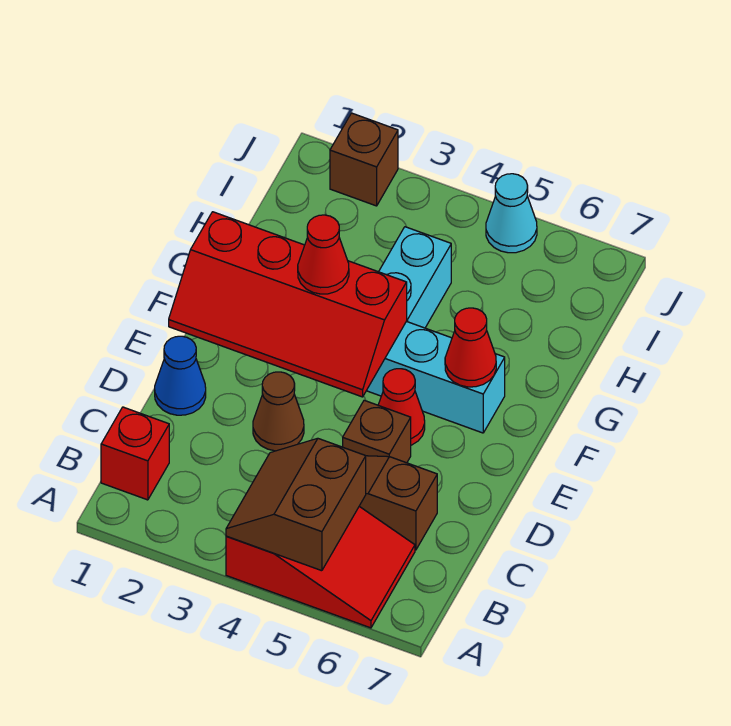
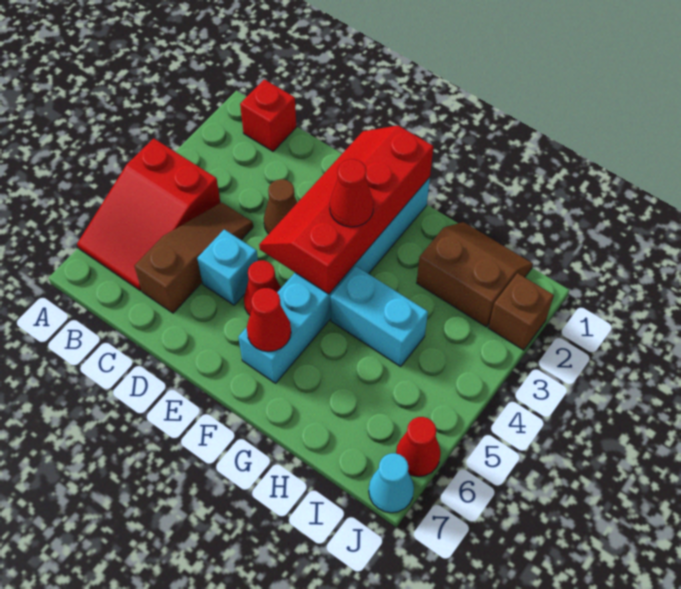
brown 2x2 slope [226,438,366,571] -> brown 2x2 slope moved to [417,222,533,327]
blue 1x1 cone [155,336,206,415] -> none
brown 1x1 brick [343,400,411,463] -> cyan 1x1 brick [197,229,258,305]
cyan 1x1 cone [486,174,537,253] -> cyan 1x1 cone moved to [369,453,414,513]
none -> red 1x1 cone [396,417,441,477]

